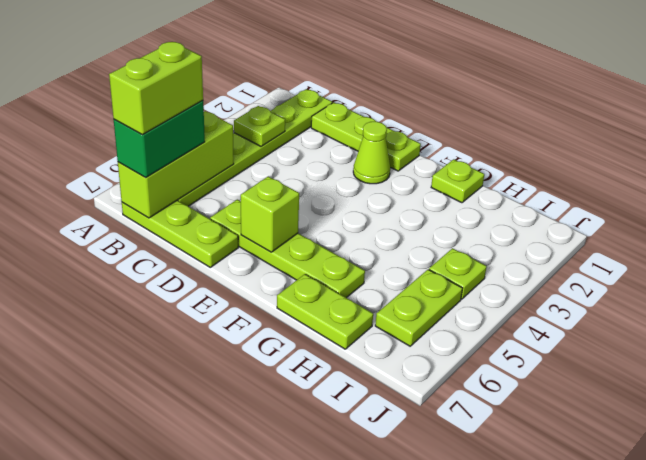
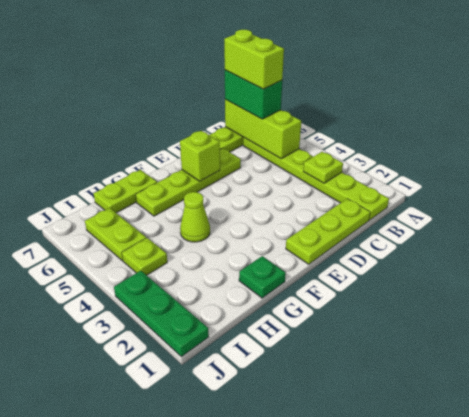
lime 1x1 cone [353,122,390,184] -> lime 1x1 cone moved to [180,192,210,242]
lime 1x1 plate [431,159,484,203] -> green 1x1 plate [239,256,286,298]
none -> green 1x3 plate [114,271,209,357]

